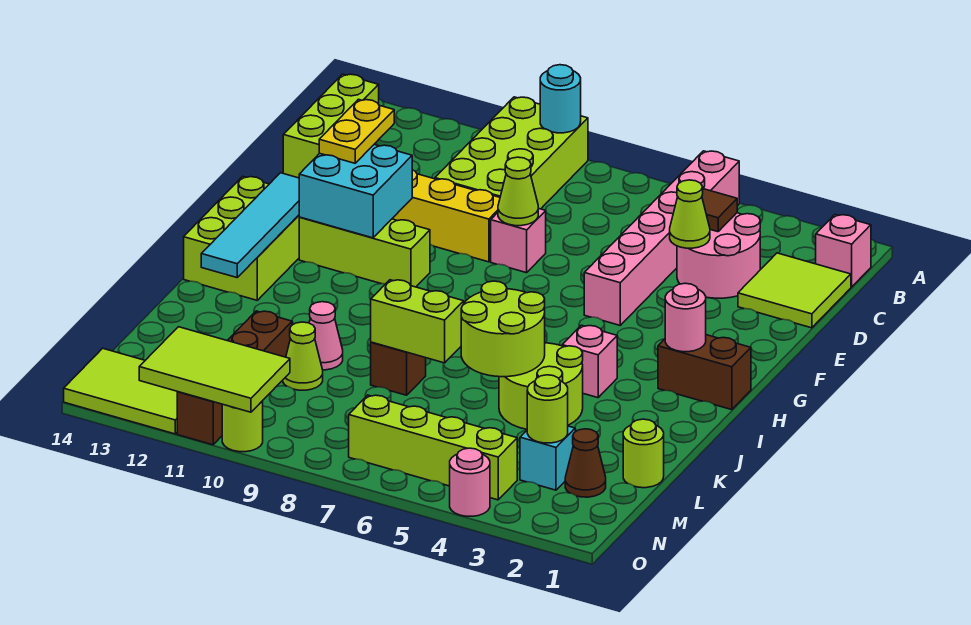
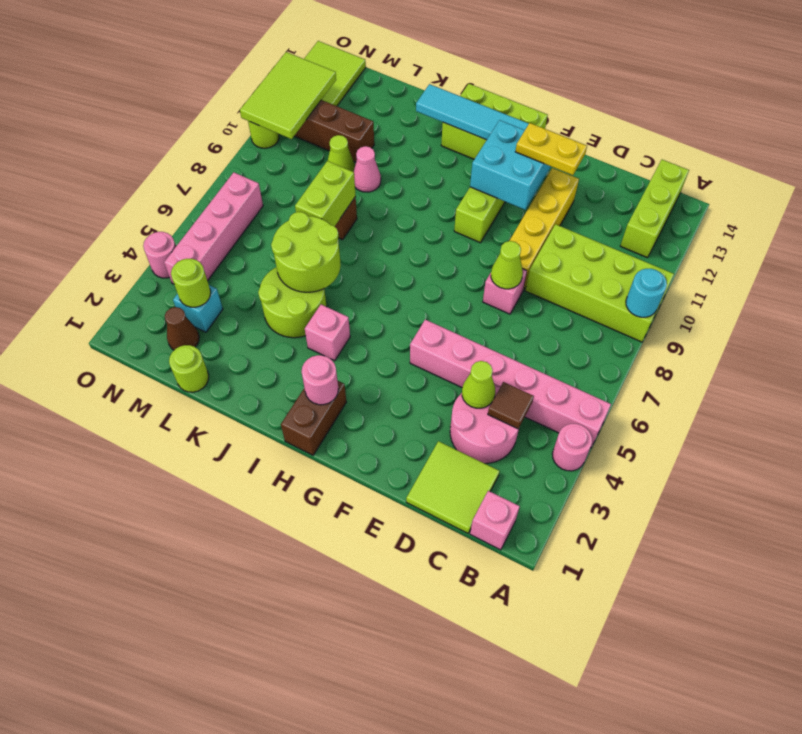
none -> pink 1x1 round brick [552,424,592,471]
lime 1x3 brick [283,74,379,178] -> lime 1x3 brick turned to [620,160,689,258]
lime 1x4 brick [349,395,517,500] -> pink 1x4 brick [164,172,263,284]

